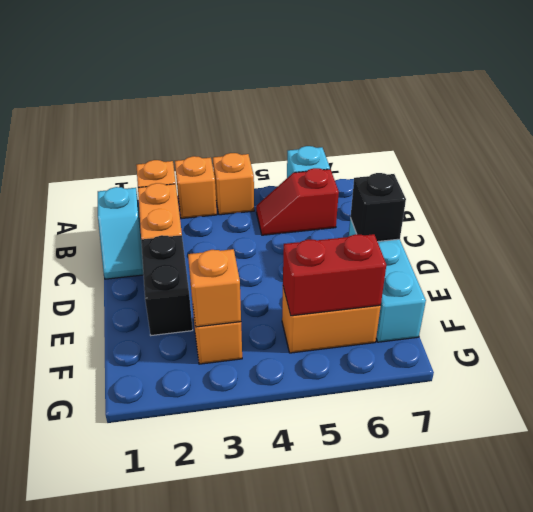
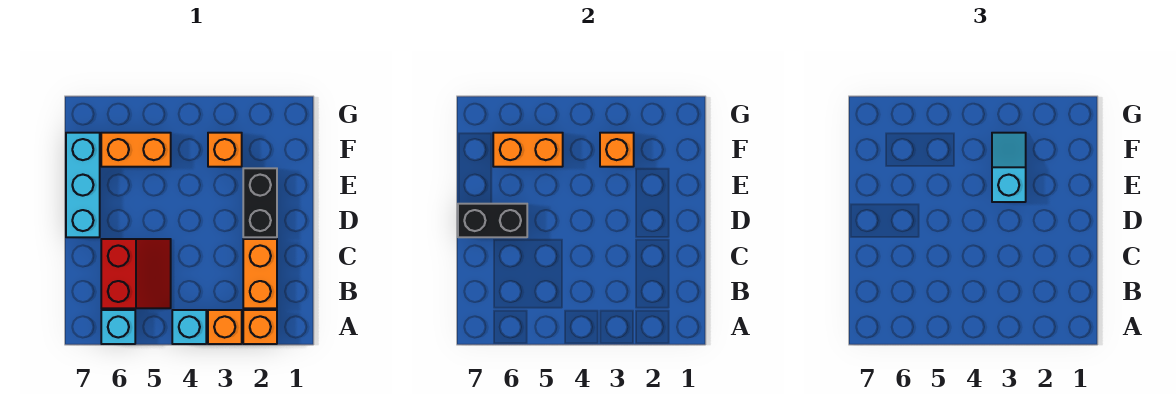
orange 1x1 brick [213,153,254,215] -> cyan 1x1 brick [172,310,206,344]
cyan 1x2 slope [98,187,143,279] -> cyan 1x2 slope moved to [992,133,1026,202]
red 1x2 slope [256,168,339,235] -> red 2x2 slope [101,239,171,308]
black 1x1 brick [350,173,406,242] -> black 1x2 brick [458,204,527,237]
red 1x2 brick [283,234,386,316] -> orange 1x2 brick [493,133,563,167]

